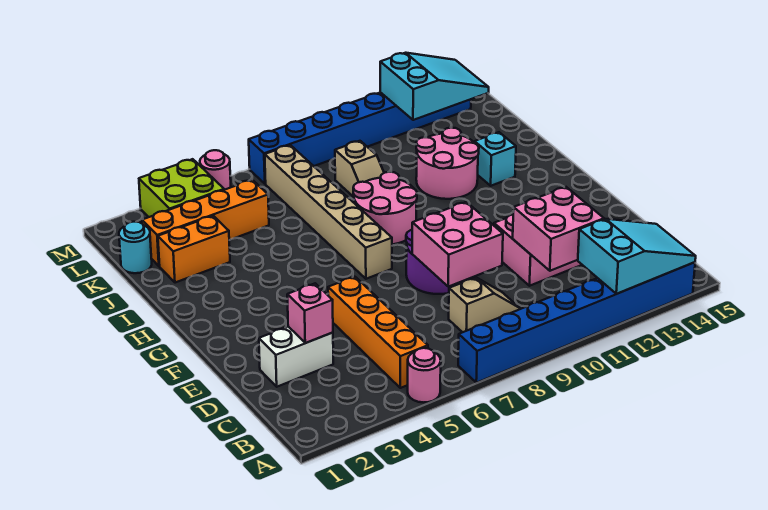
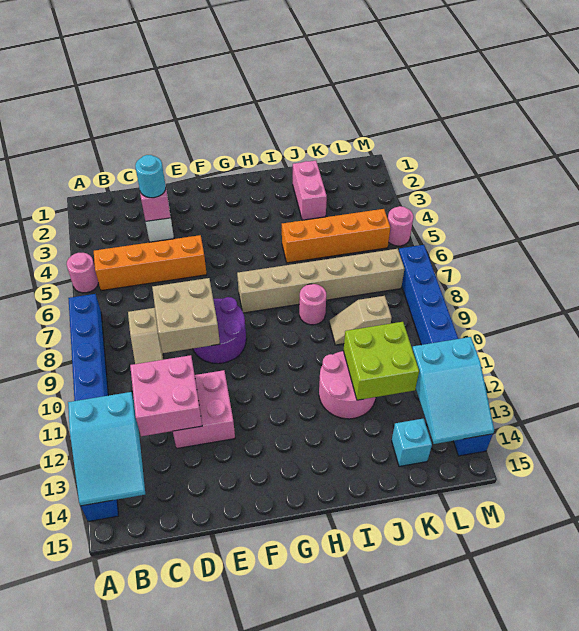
pink 2x2 brick [412,202,503,287] -> tan 2x2 brick [152,278,220,353]
pink 2x2 round brick [353,172,417,244] -> pink 1x1 round brick [299,284,326,325]
cyan 1x1 brick [474,132,516,186] -> cyan 1x1 brick moved to [392,419,432,467]
orange 1x2 brick [158,216,230,283] -> pink 1x2 brick [293,161,327,220]
cyan 1x1 round brick [119,222,152,273] -> cyan 1x1 round brick moved to [135,155,166,198]
orange 1x4 brick [142,180,269,266] -> orange 1x4 brick turned to [282,209,390,263]
lime 2x2 brick [139,159,224,217] -> lime 2x2 brick moved to [343,322,419,400]

